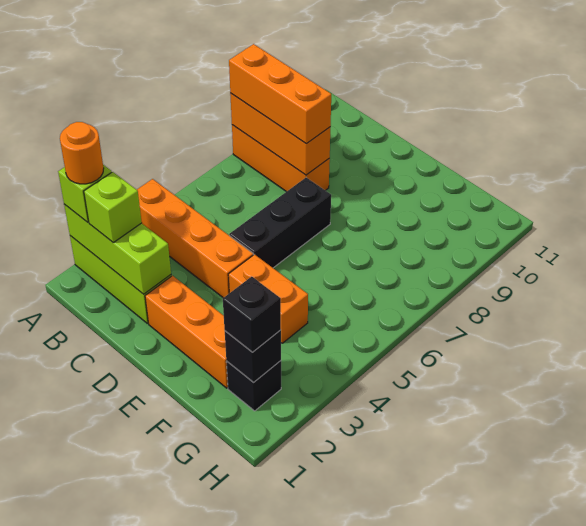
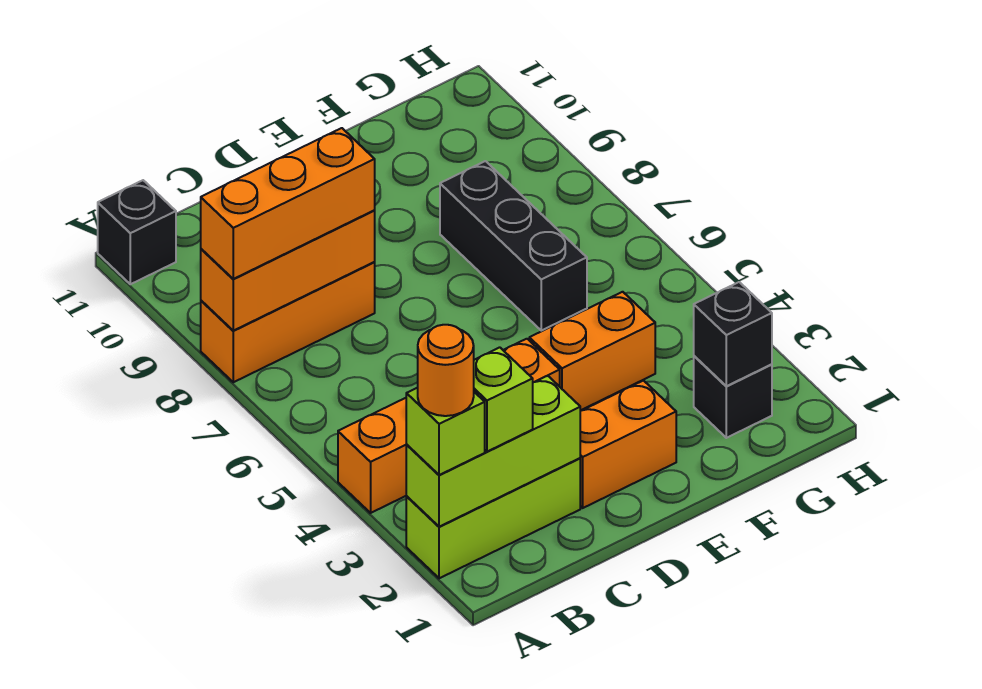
orange 1x3 brick [145,276,228,388] -> orange 1x2 brick [580,381,676,508]
black 1x3 brick [229,178,331,268] -> black 1x3 brick moved to [440,161,587,331]
black 1x1 brick [223,277,281,352] -> black 1x1 brick moved to [98,180,176,284]

